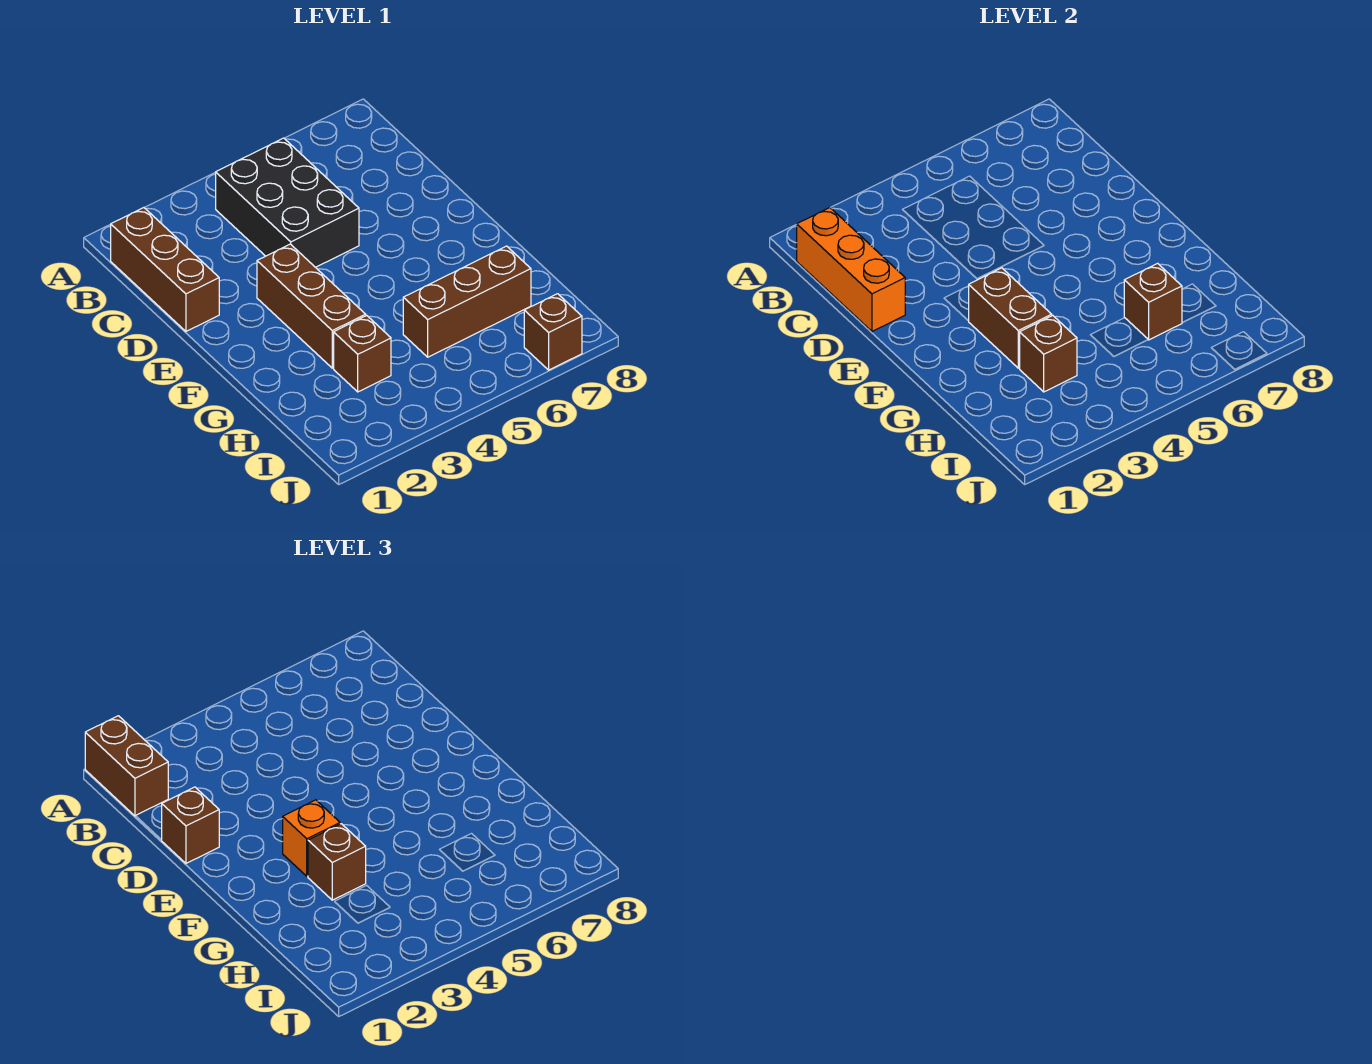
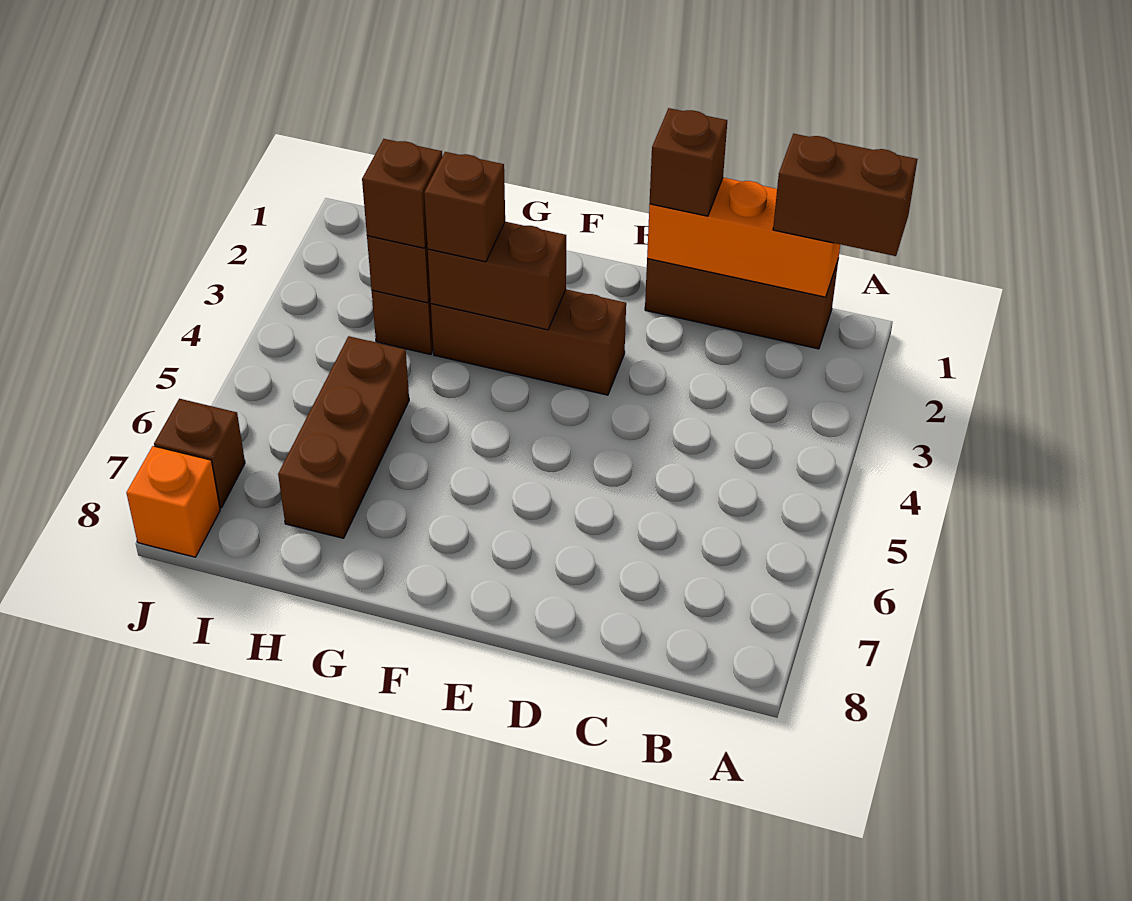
black 2x3 brick [216,138,359,267] -> none
orange 1x1 brick [283,800,340,876] -> orange 1x1 brick moved to [126,446,220,557]
brown 1x1 brick [1124,263,1182,340] -> brown 1x1 brick moved to [362,139,442,248]

